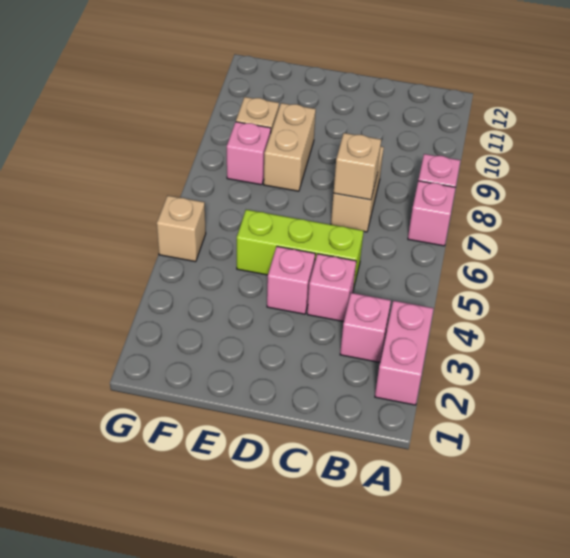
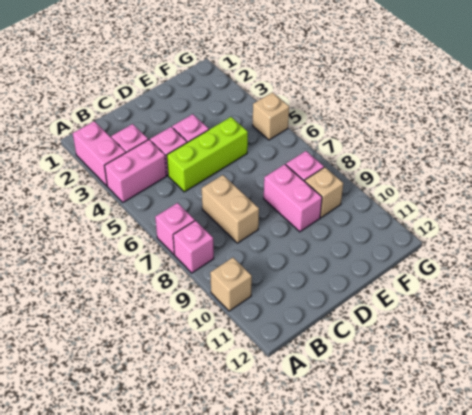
none -> pink 1x2 brick [104,140,166,202]
tan 1x1 brick [334,133,381,200] -> tan 1x1 brick moved to [210,258,252,311]
tan 1x2 brick [264,103,316,191] -> pink 1x2 brick [264,164,322,232]

